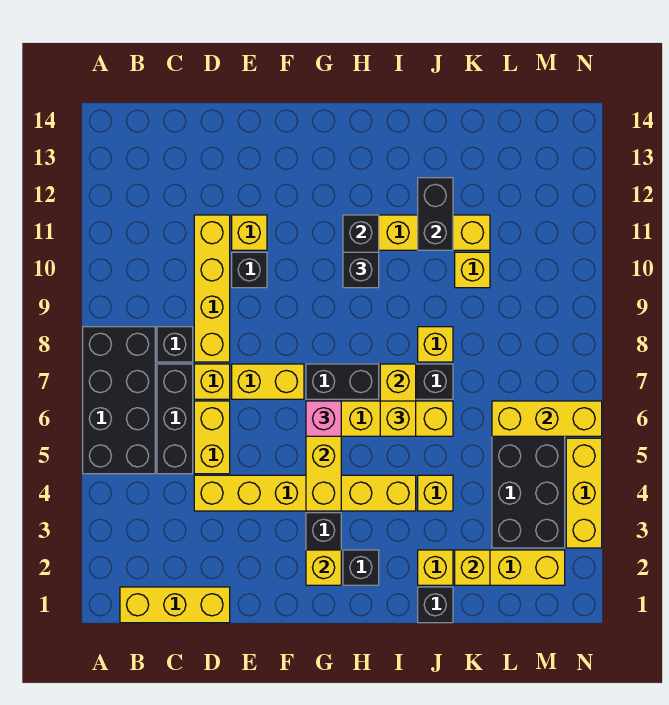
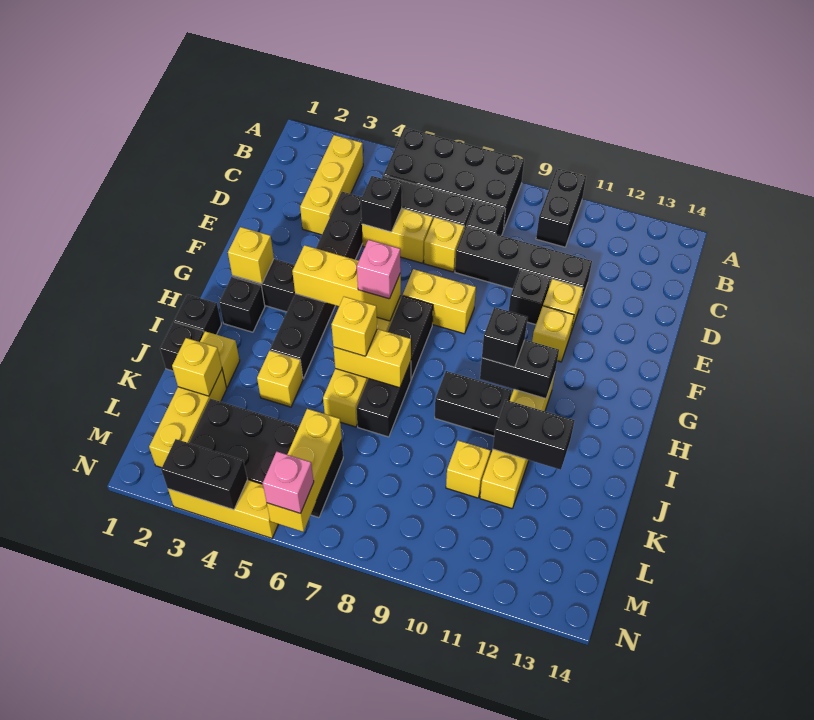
none -> black 1x2 brick [536,169,586,247]
yellow 1x3 brick [120,587,230,623] -> yellow 1x3 brick moved to [300,135,363,235]
yellow 1x6 brick [194,475,416,511] -> black 1x6 brick [270,192,363,379]
none -> black 1x1 brick [361,176,402,232]
yellow 1x4 brick [194,215,230,362] -> black 1x4 brick [455,226,592,308]
yellow 1x2 brick [232,364,304,399] -> yellow 1x2 brick turned to [403,269,476,334]
none -> black 1x1 brick [174,294,221,335]
none -> black 1x2 brick [435,371,511,436]
yellow 1x1 brick [418,327,453,362] -> yellow 1x1 brick moved to [532,306,574,362]
none -> black 1x2 brick [161,439,248,510]
none -> pink 1x1 brick [263,452,314,513]

